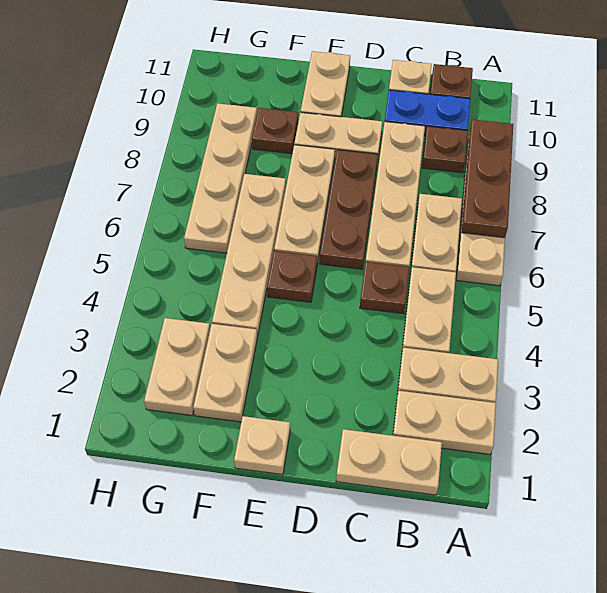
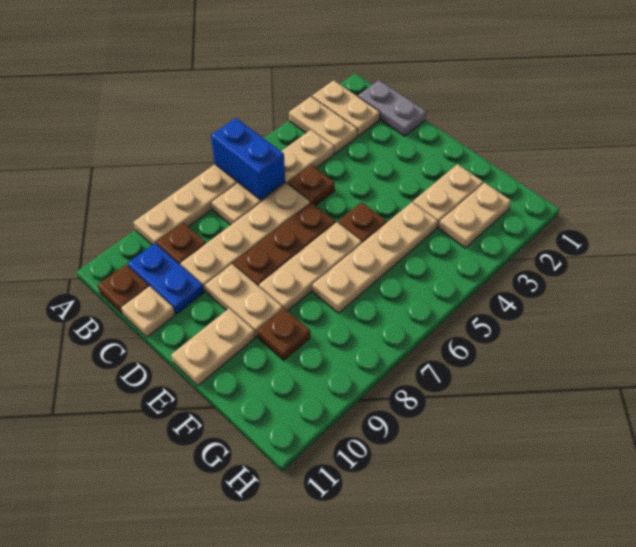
none -> blue 1x2 brick [211,118,285,200]
brown 1x3 plate [462,119,513,238] -> none
tan 1x2 plate [336,429,442,495] -> grey 1x2 plate [358,80,426,136]
tan 1x1 plate [234,416,290,475] -> none
tan 1x4 plate [184,103,257,253] -> none

